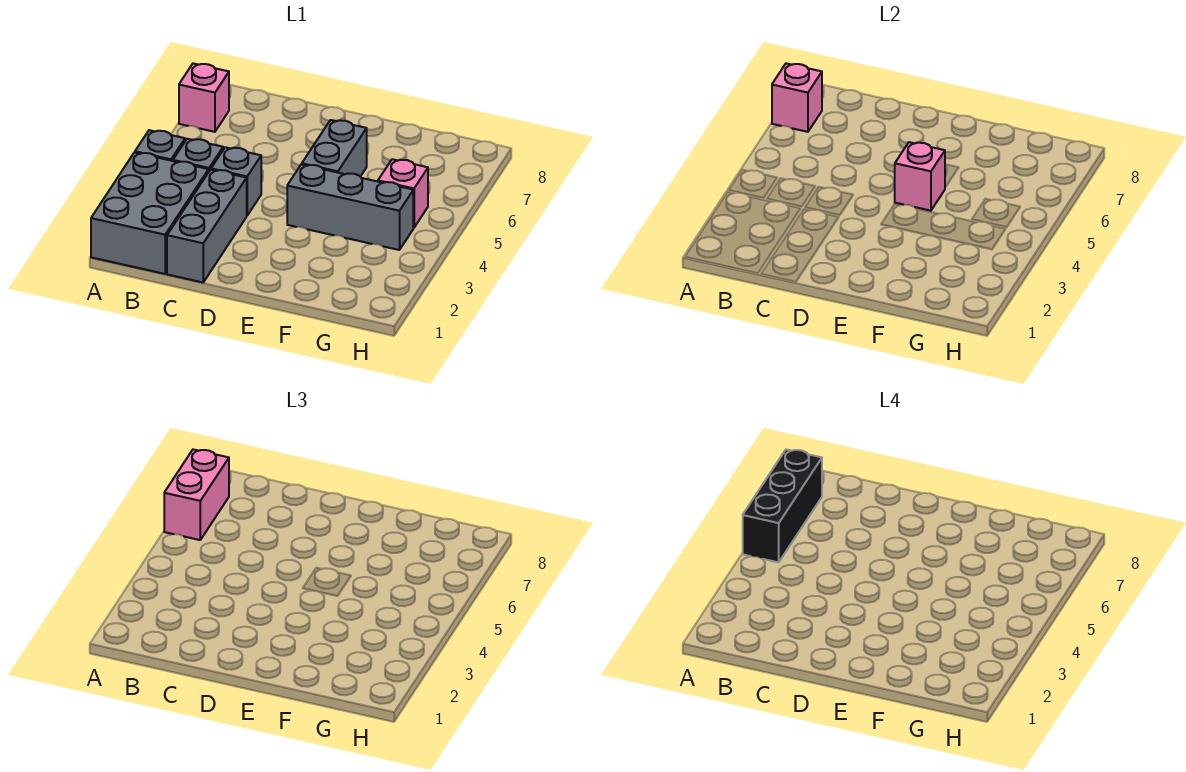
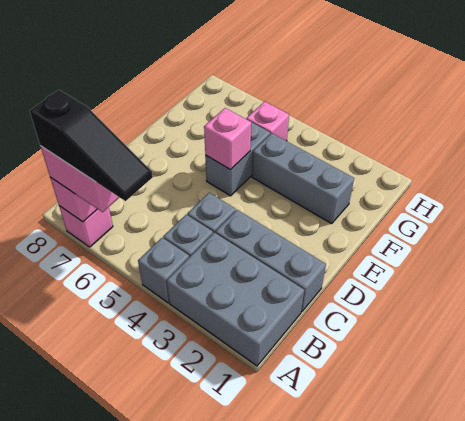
black 1x3 brick [743,449,822,562] -> black 1x3 slope [30,90,153,201]
grey 1x3 brick [287,164,413,250] -> grey 1x3 brick turned to [252,133,354,224]
grey 1x2 brick [302,120,367,176] -> grey 1x2 brick turned to [205,122,270,196]

